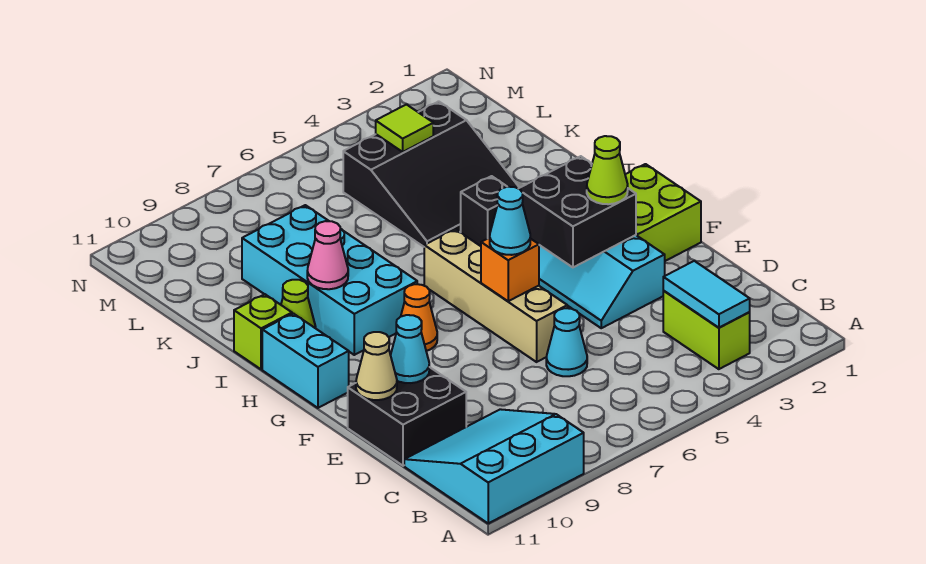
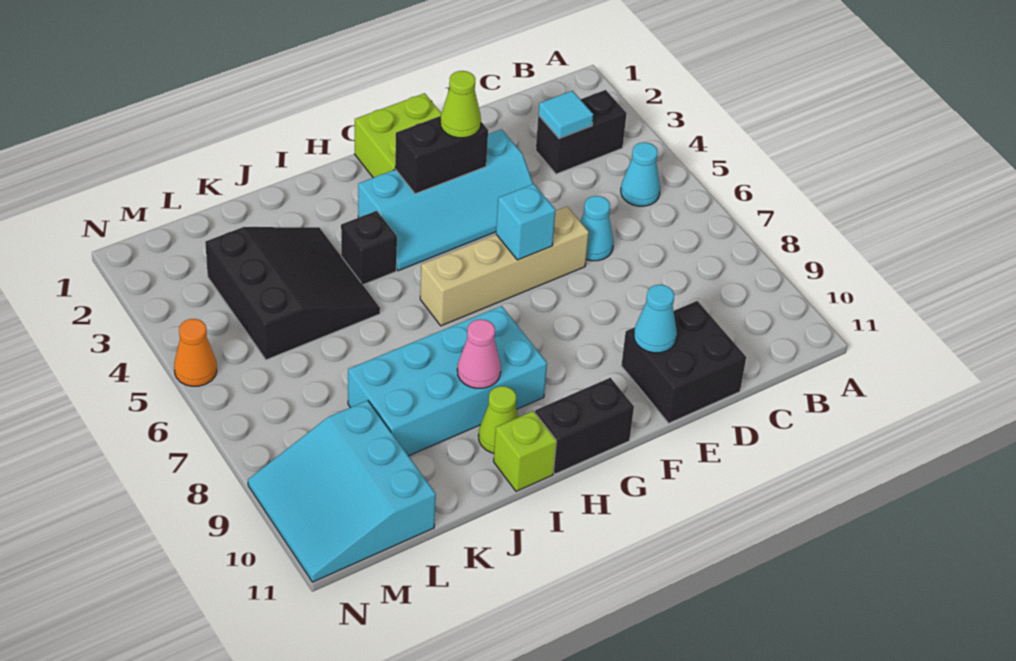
cyan 3x3 slope [404,409,584,523] -> cyan 3x3 slope moved to [248,400,436,582]
lime 1x2 brick [663,291,750,369] -> black 1x2 brick [536,90,627,174]
cyan 1x2 tile [663,261,750,328] -> cyan 1x1 tile [538,91,593,138]
tan 1x1 cone [356,332,397,400] -> none
black 2x2 brick [519,156,636,267] -> black 1x2 brick [395,116,488,194]
orange 1x1 brick [481,238,539,301] -> cyan 1x1 brick [496,184,556,260]
cyan 1x1 cone [490,187,530,255] -> cyan 1x1 cone moved to [621,142,660,206]
orange 1x1 cone [401,284,437,351] -> orange 1x1 cone moved to [174,319,217,386]
cyan 1x2 brick [262,313,349,408] -> black 1x2 brick [535,378,634,474]
lime 1x1 tile [376,104,433,152] -> none

